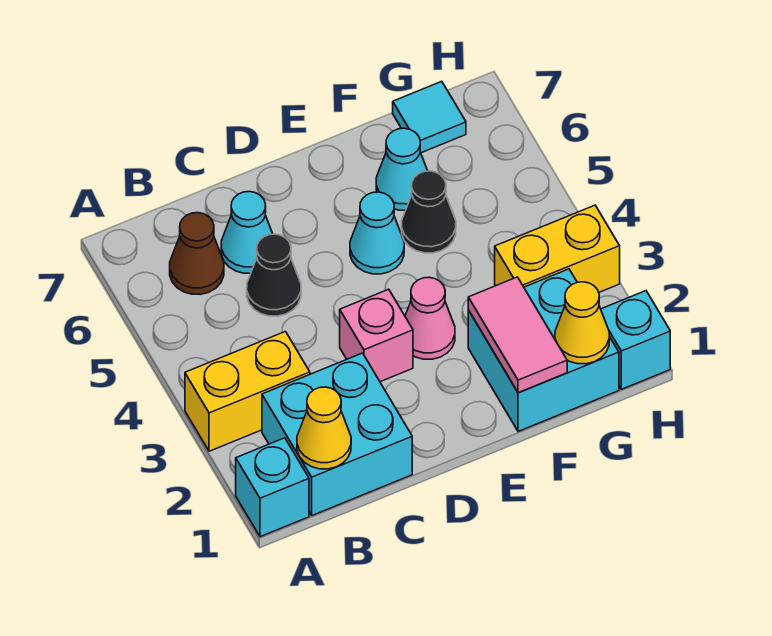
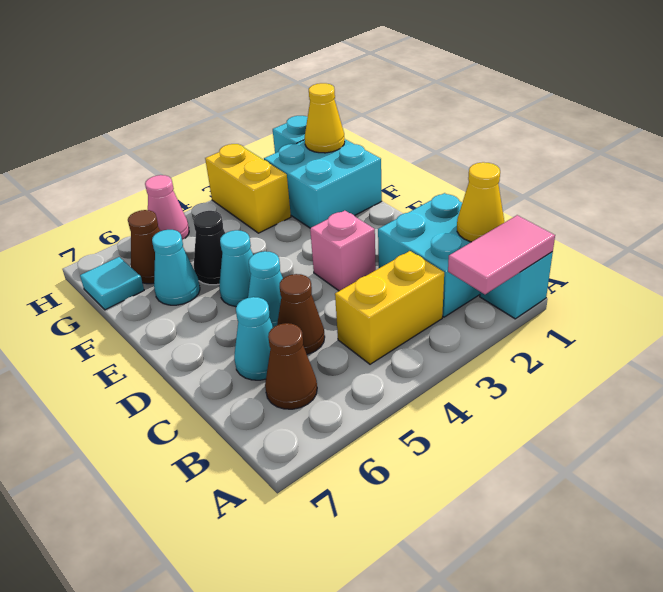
yellow 1x2 brick [185,332,310,451] -> yellow 1x2 brick turned to [335,251,444,364]
black 1x1 cone [247,234,301,316] -> brown 1x1 cone [277,274,325,354]
none -> cyan 1x1 cone [248,251,283,327]
pink 1x1 cone [405,277,455,359] -> pink 1x1 cone moved to [145,175,189,240]
pink 1x2 tile [468,277,567,393] -> pink 1x2 tile moved to [448,215,555,294]
none -> brown 1x1 cone [128,210,160,284]

